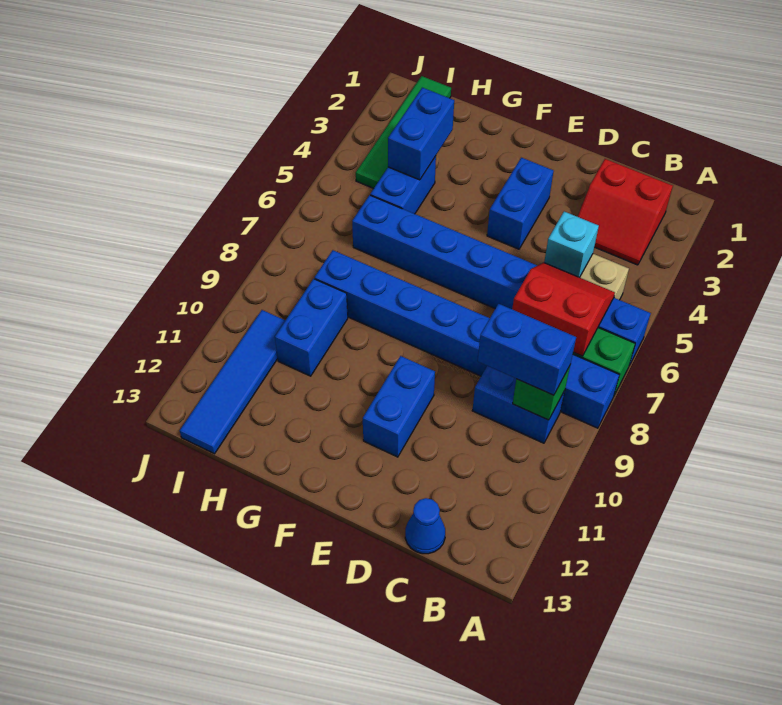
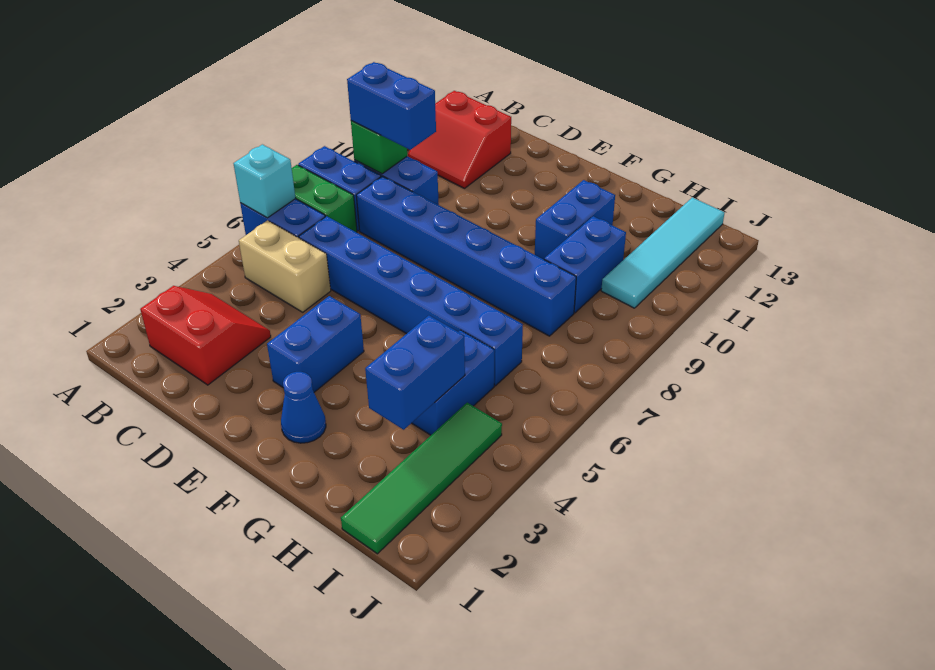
red 2x2 slope [512,263,615,356] -> red 2x2 slope moved to [408,91,511,188]
cyan 1x1 brick [544,212,599,278] -> cyan 1x1 brick moved to [234,144,296,218]
blue 1x1 cone [405,498,445,554] -> blue 1x1 cone moved to [281,372,326,443]
blue 1x2 brick [363,356,435,457] -> blue 1x2 brick moved to [535,180,615,259]
blue 1x4 tile [180,310,285,454] -> cyan 1x4 tile [601,197,725,308]

